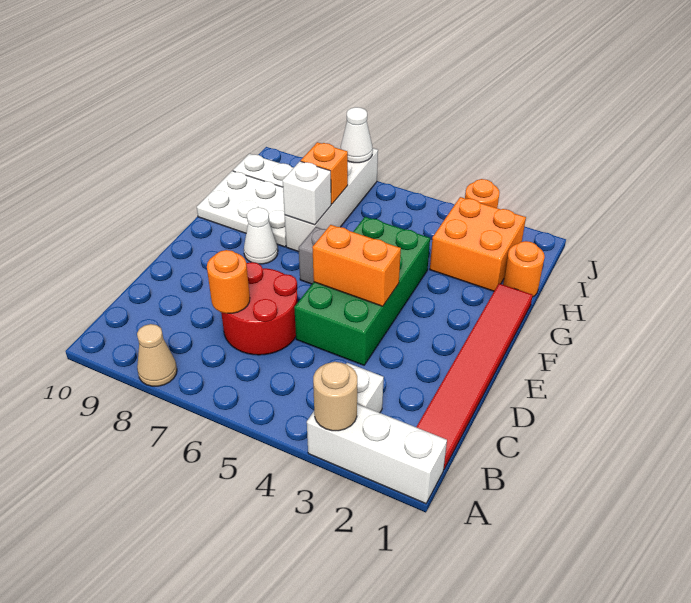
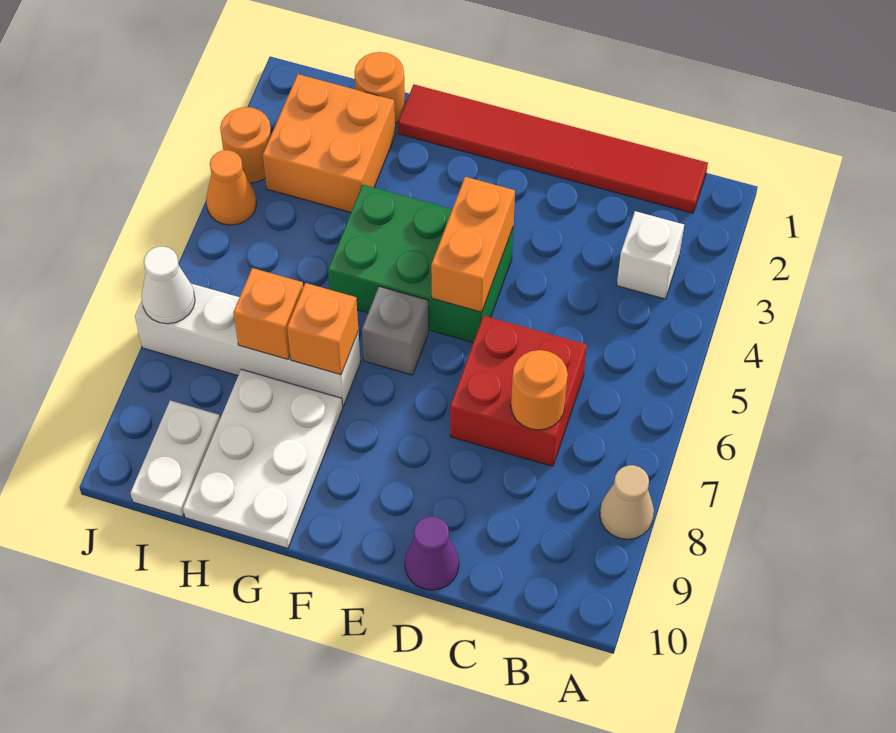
white 1x3 brick [307,404,447,504] -> none
tan 1x1 round brick [313,362,357,431] -> none
red 2x2 round brick [221,262,298,355] -> red 2x2 brick [450,316,587,466]
green 2x4 brick [294,217,430,365] -> green 2x3 brick [328,185,513,343]
none -> purple 1x1 cone [405,516,459,590]
white 1x1 cone [244,207,278,264] -> none
white 1x1 brick [282,161,331,225] -> orange 1x1 brick [287,283,358,375]
none -> orange 1x1 cone [206,150,257,225]

